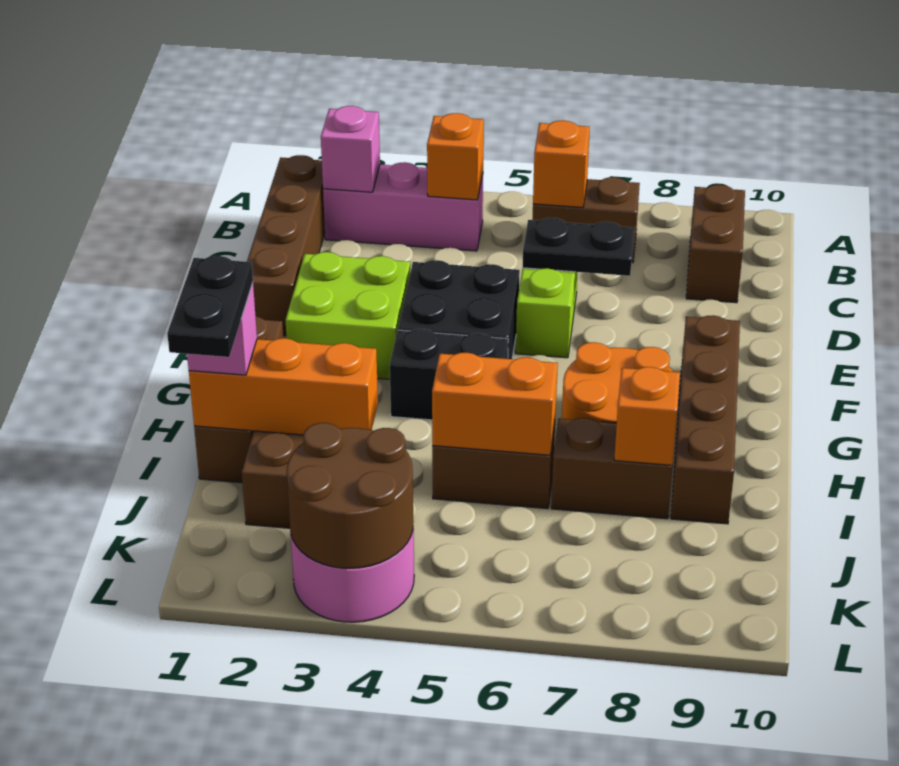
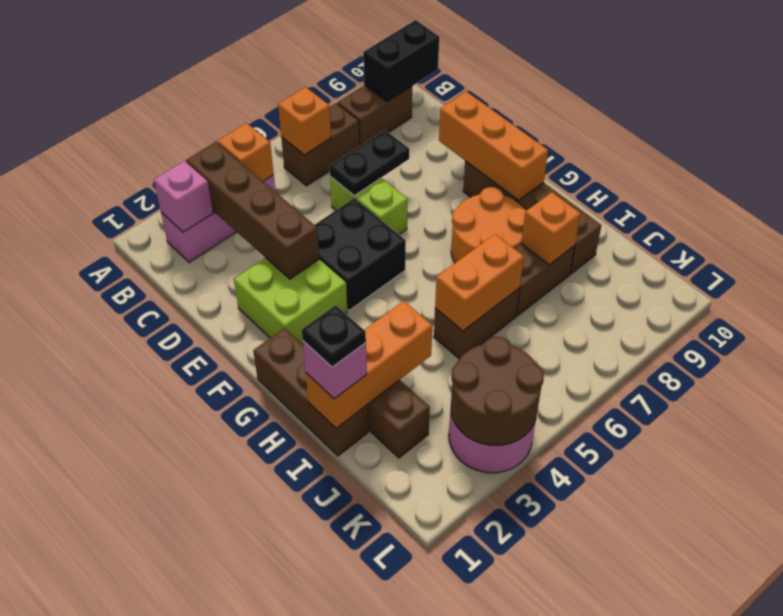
brown 1x4 brick [247,155,325,336] -> brown 1x4 brick moved to [186,142,319,279]
brown 1x2 brick [686,185,745,303] -> brown 1x2 brick turned to [337,85,412,146]
none -> orange 1x3 brick [439,91,548,200]
black 1x2 brick [390,329,508,420] -> black 1x2 brick moved to [363,20,439,102]
black 1x2 plate [167,256,253,357] -> black 1x1 plate [302,305,366,367]

